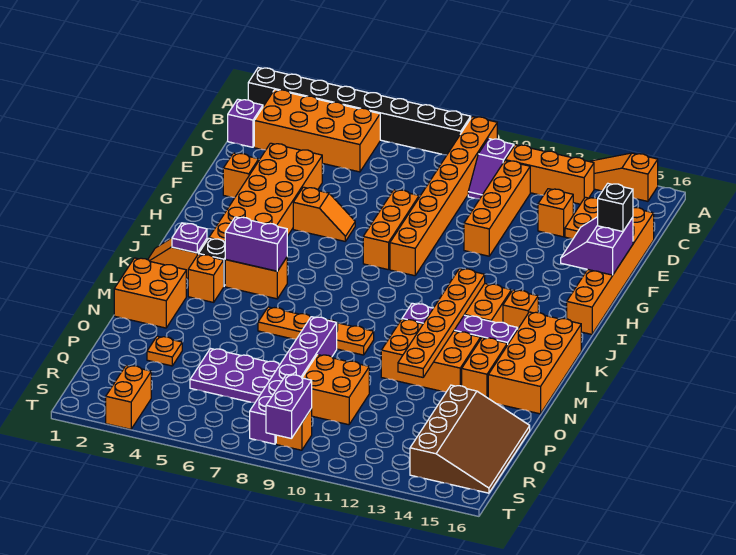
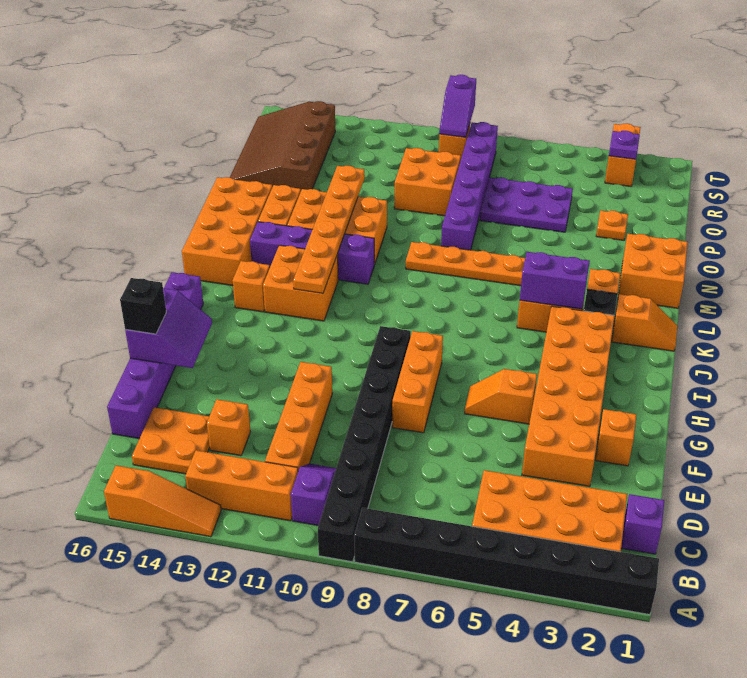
orange 1x8 brick [390,117,497,276] -> black 1x8 brick [318,326,411,562]
orange 1x6 brick [567,208,654,334] -> purple 1x6 brick [107,272,203,439]
purple 1x1 plate [172,223,207,253] -> purple 1x1 plate moved to [609,131,640,159]
purple 1x2 brick [266,375,312,439] -> purple 1x2 slope [439,75,476,137]

